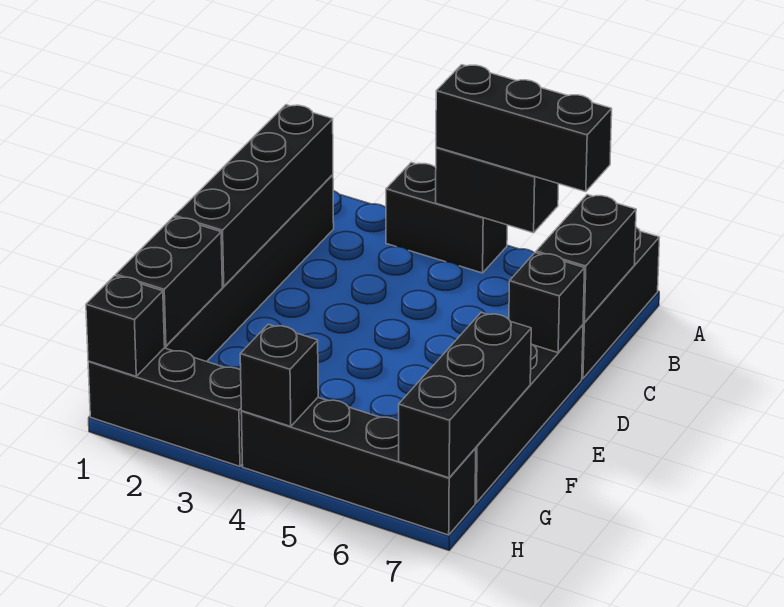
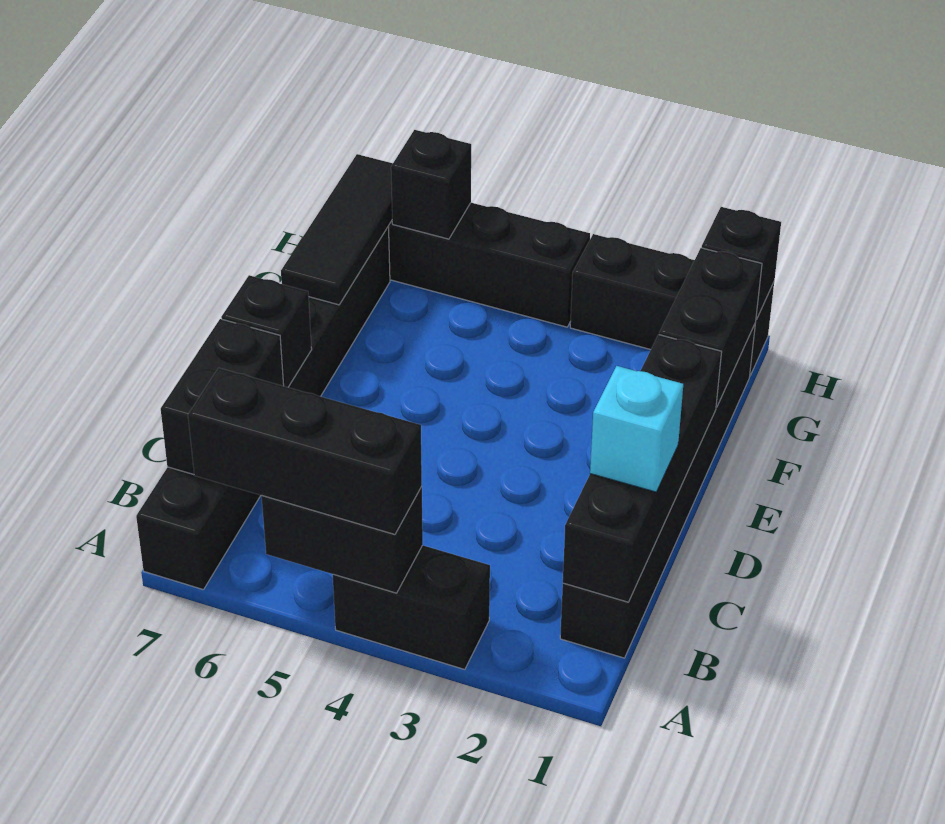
none -> cyan 1x1 brick [590,366,683,492]
black 1x3 brick [399,312,531,478] -> black 1x3 tile [281,154,393,305]
black 1x1 brick [240,324,318,427] -> black 1x1 brick moved to [391,130,471,239]

